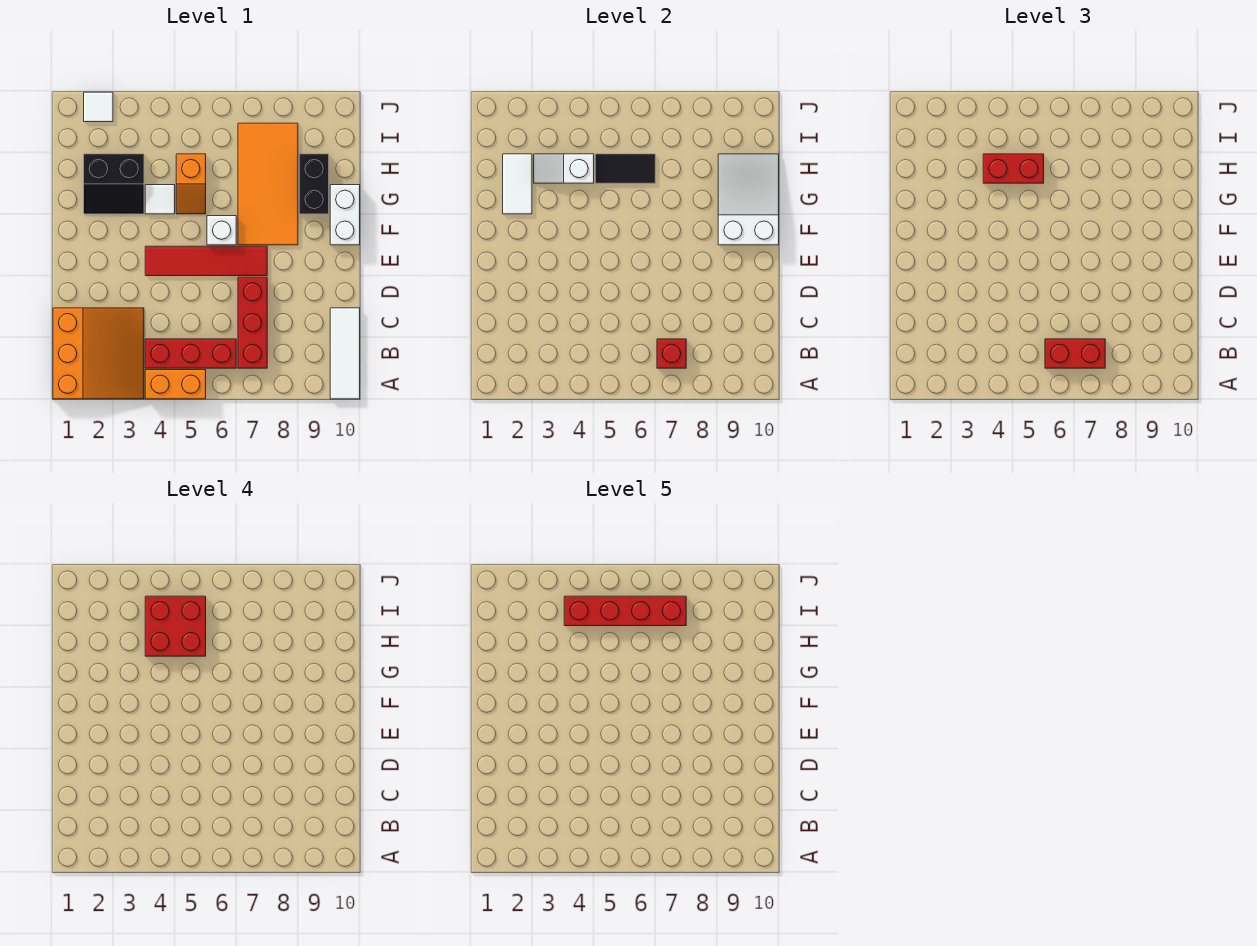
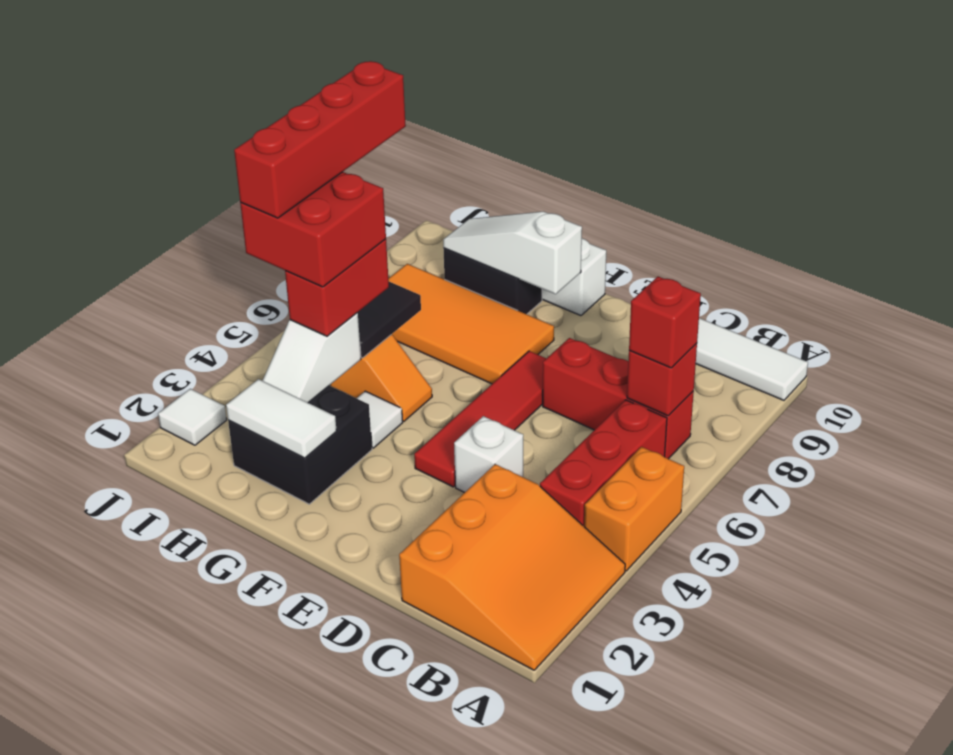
orange 3x3 slope [53,308,144,399] -> orange 3x3 slope turned to [399,464,625,670]
red 1x2 brick [1045,339,1105,368] -> red 1x1 brick [629,277,701,368]
white 1x1 brick [207,216,236,245] -> white 1x1 brick moved to [454,416,523,493]
white 2x3 slope [718,154,779,245] -> white 1x3 slope [443,212,582,294]
black 2x2 slope [84,154,144,214] -> black 2x2 brick [228,386,372,504]

